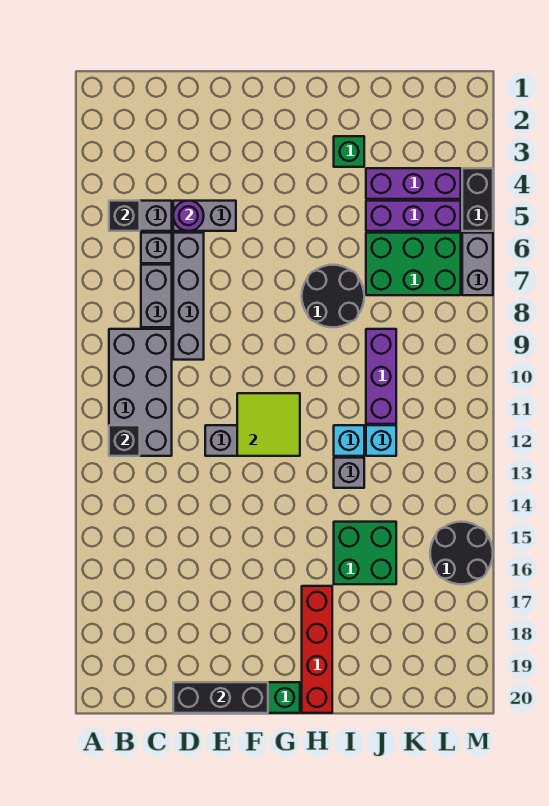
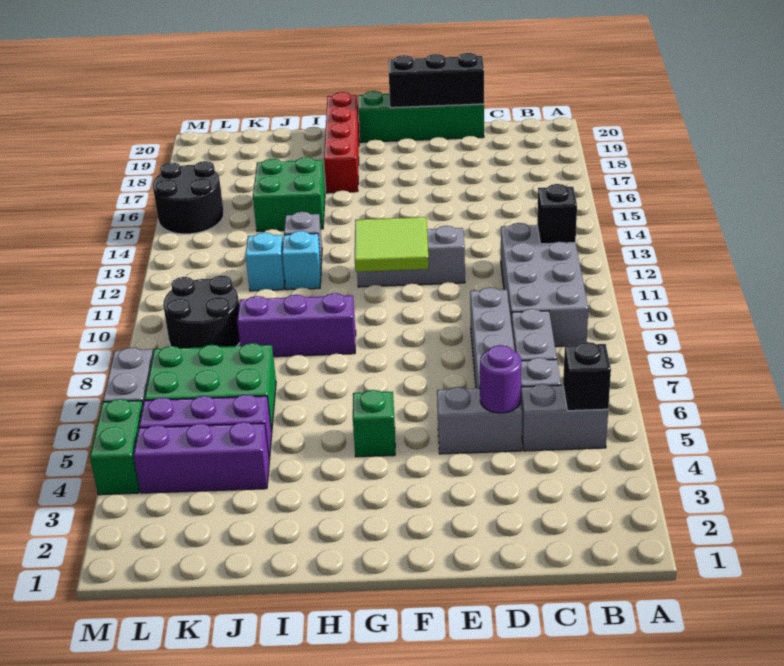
black 2x2 round brick [302,265,364,327] -> black 2x2 round brick moved to [163,275,240,348]
green 1x1 brick [334,136,364,167] -> green 1x1 brick moved to [353,390,395,457]
purple 1x3 brick [366,329,396,424] -> purple 1x3 brick turned to [237,293,356,357]
black 1x2 brick [462,168,493,231] -> green 1x2 brick [90,399,143,495]

